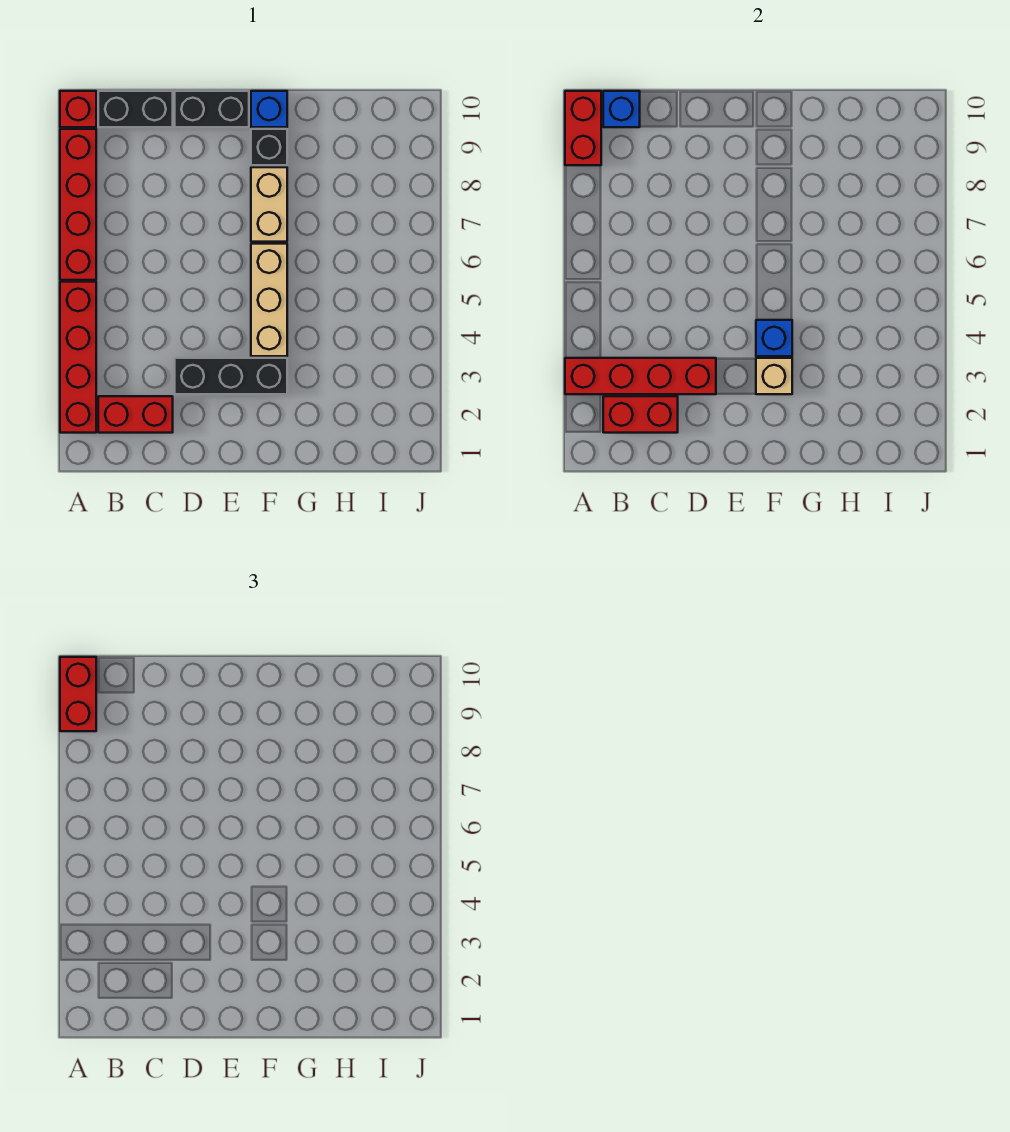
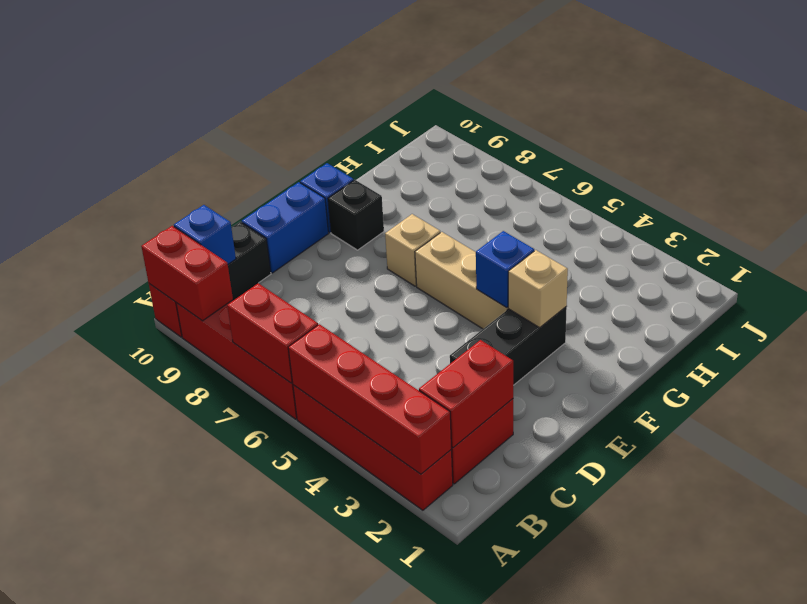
red 1x4 brick [565,358,716,394] -> red 1x4 brick turned to [288,324,452,474]
red 1x2 brick [60,657,96,731] -> red 1x2 brick moved to [227,283,318,383]
black 1x2 brick [175,91,249,127] -> blue 1x2 brick [242,182,328,273]
tan 1x2 brick [251,167,287,242] -> tan 1x1 brick [385,214,440,286]

